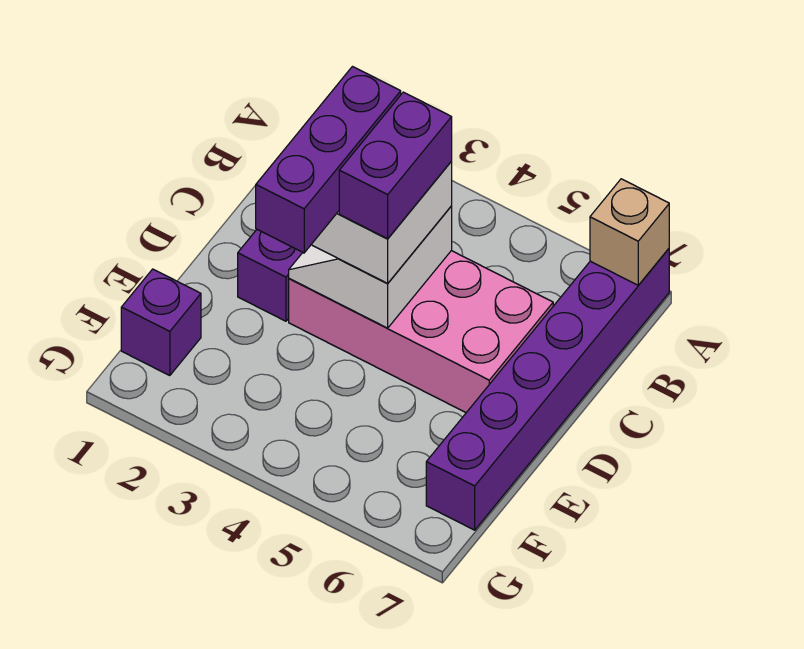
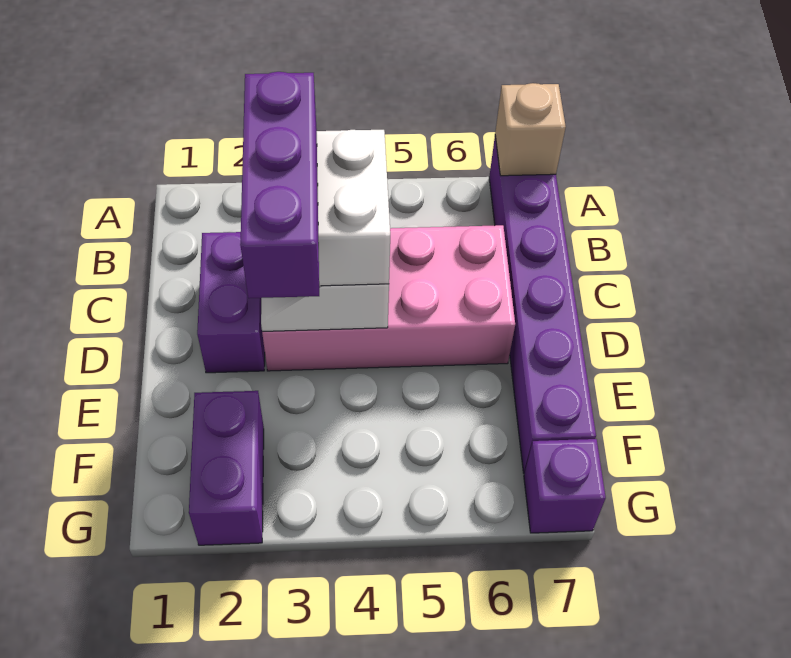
purple 1x2 brick [339,92,452,239] -> purple 1x2 brick moved to [189,391,264,545]
purple 1x1 brick [121,269,201,376] -> purple 1x1 brick moved to [524,439,606,533]

